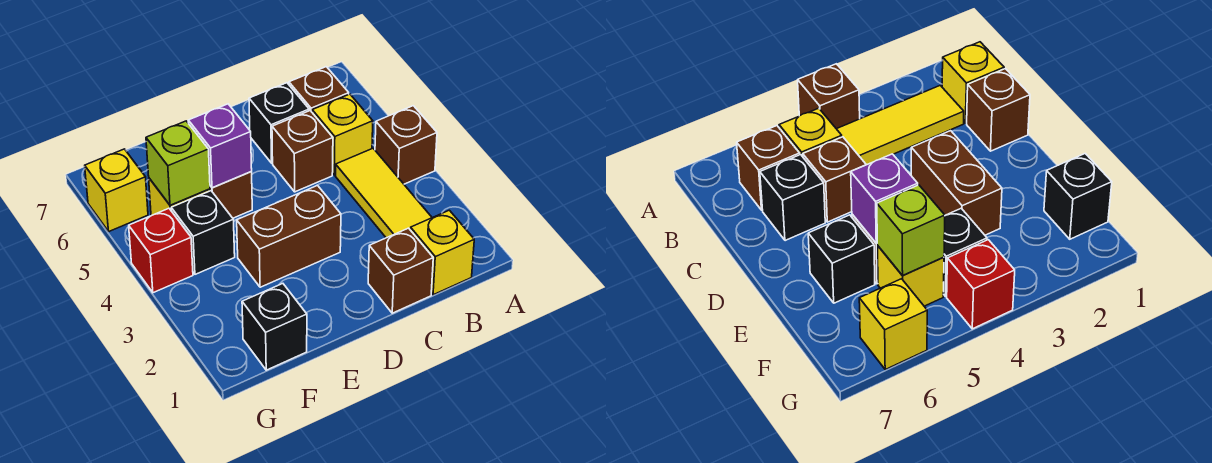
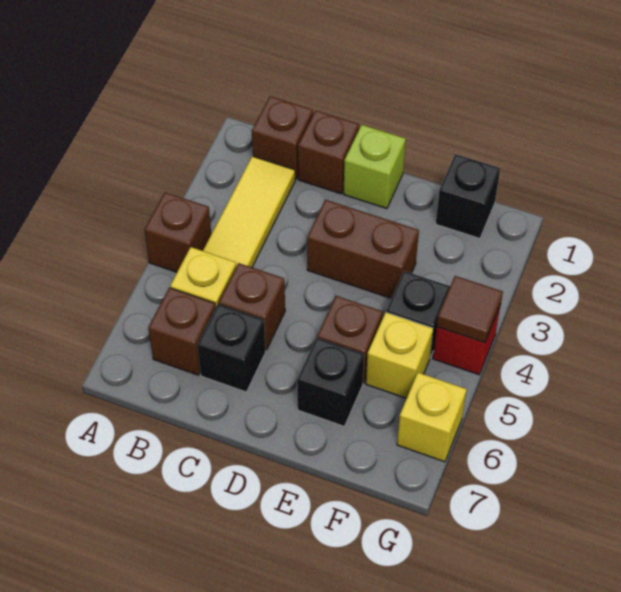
yellow 1x1 brick [411,210,474,295] -> brown 1x1 brick [252,96,313,179]
purple 1x1 brick [188,104,252,188] -> none
lime 1x1 brick [146,121,210,205] -> lime 1x1 brick moved to [343,125,406,209]
none -> brown 1x1 tile [437,276,503,343]

